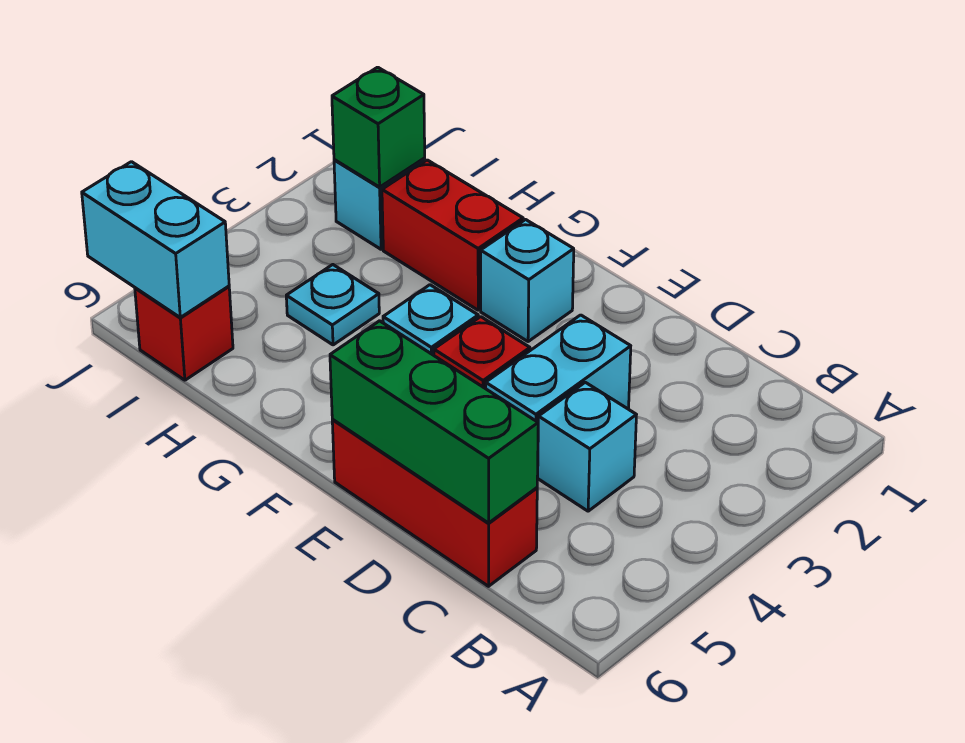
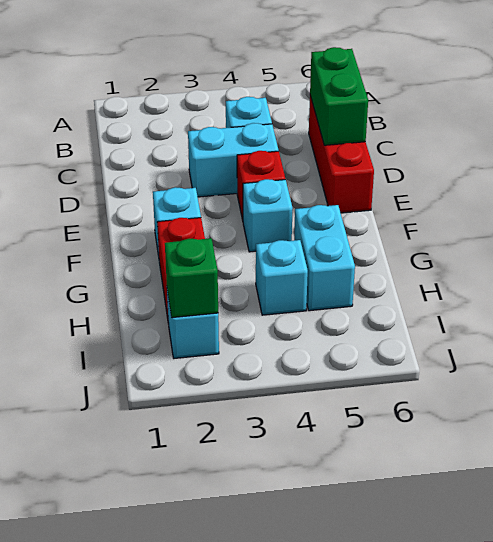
green 1x3 brick [330,321,538,523] -> green 1x2 brick [310,47,368,145]
cyan 1x1 plate [286,265,379,345] -> cyan 1x1 brick [256,240,308,315]
red 1x1 brick [135,286,233,380] -> none
cyan 1x2 brick [82,162,229,317] -> cyan 1x2 brick moved to [294,205,355,311]

